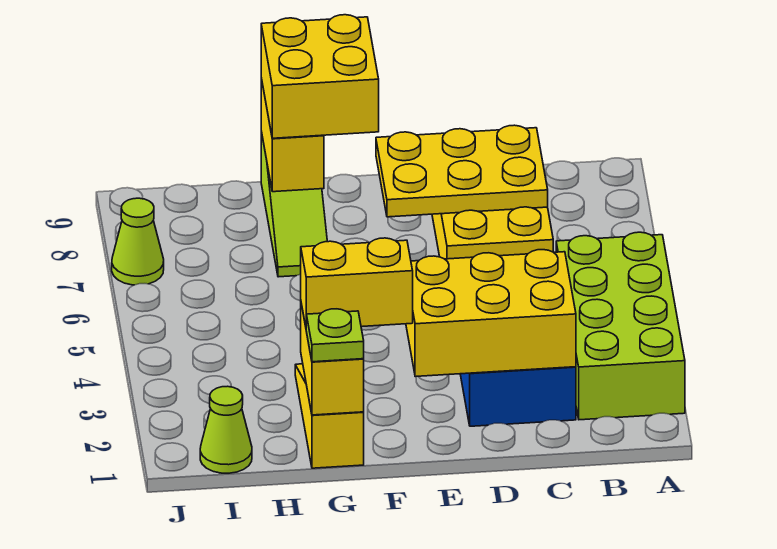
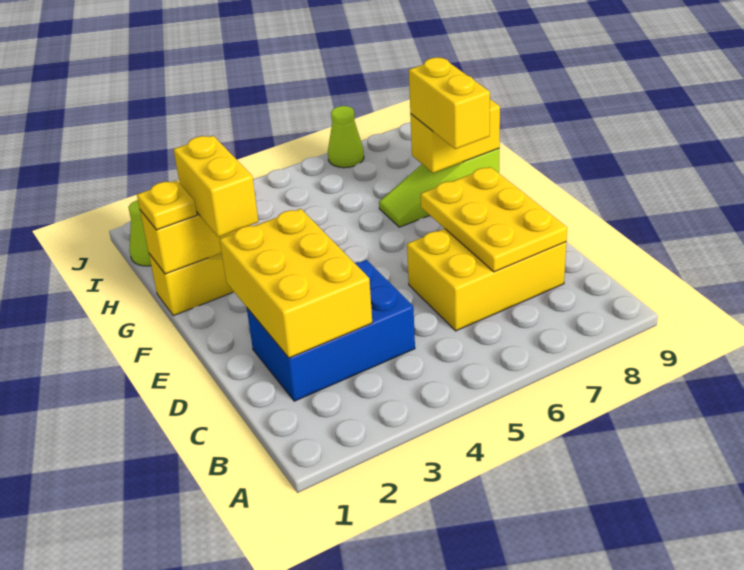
lime 2x4 brick [556,232,685,420] -> none
yellow 2x2 brick [261,15,379,138] -> yellow 1x2 brick [409,57,490,149]
lime 1x1 plate [306,309,364,362] -> yellow 1x1 plate [137,181,197,230]

